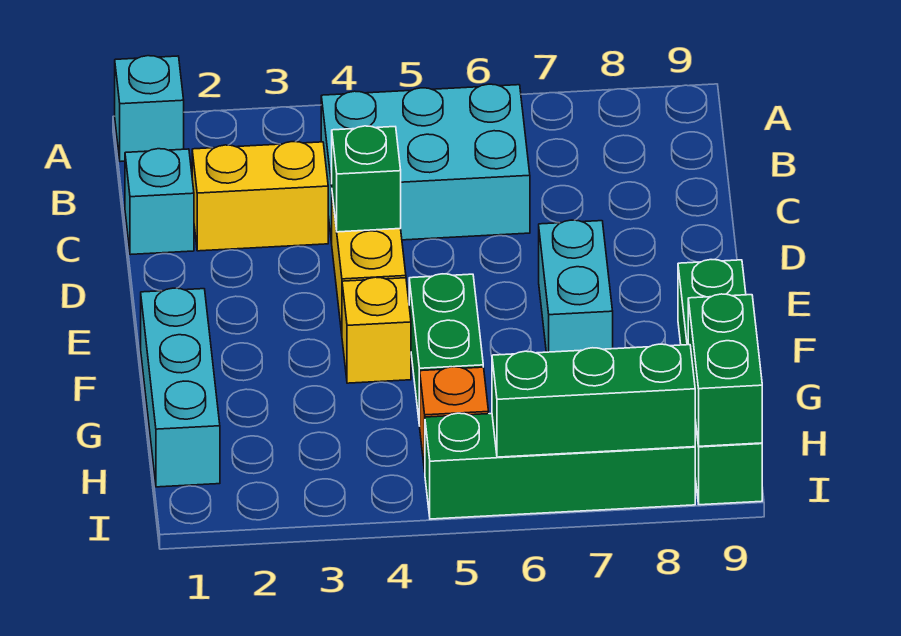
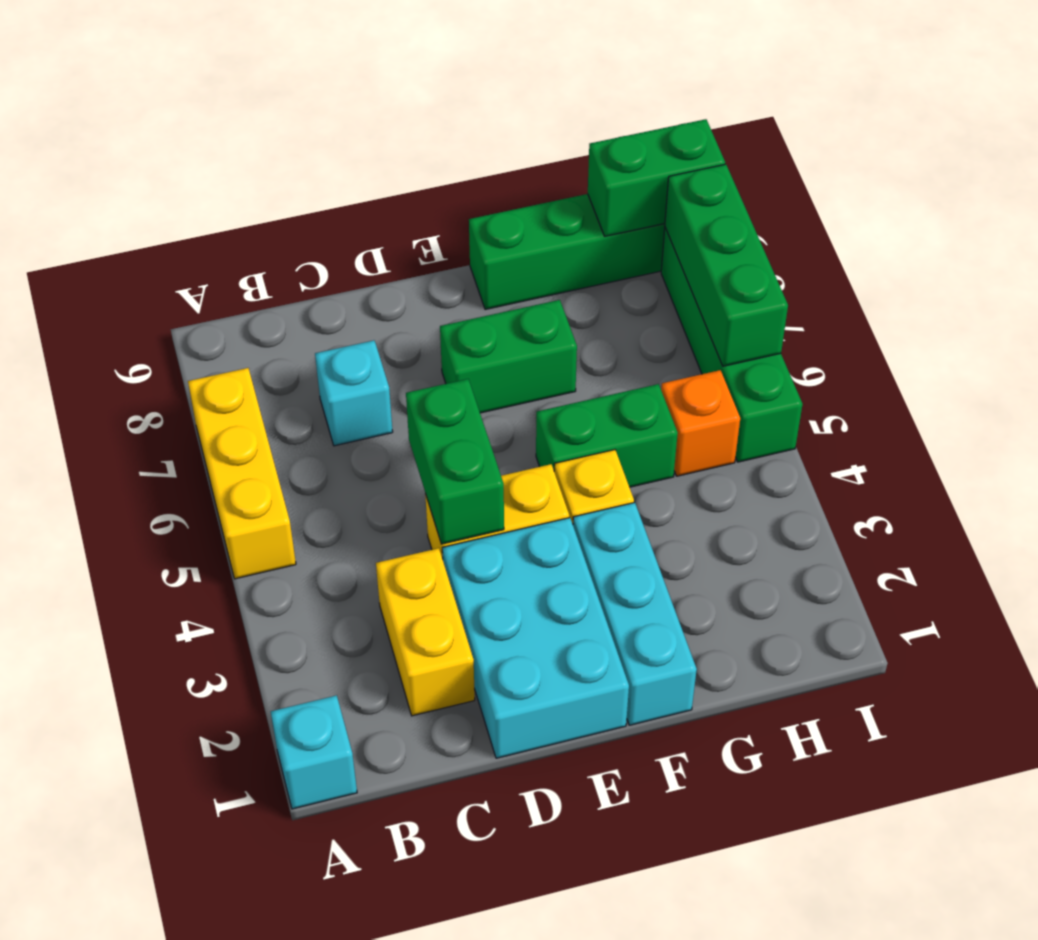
none -> yellow 1x3 brick [188,368,296,579]
cyan 2x3 brick [321,84,530,243] -> cyan 2x3 brick moved to [442,518,629,758]
cyan 1x1 brick [125,149,194,255] -> cyan 1x1 brick moved to [315,340,393,446]
green 1x1 brick [332,126,401,232] -> green 1x2 brick [406,379,504,544]
cyan 1x2 brick [539,220,613,352] -> green 1x2 brick [440,300,577,413]
cyan 1x3 brick [141,288,220,487] -> cyan 1x3 brick turned to [573,503,697,725]

